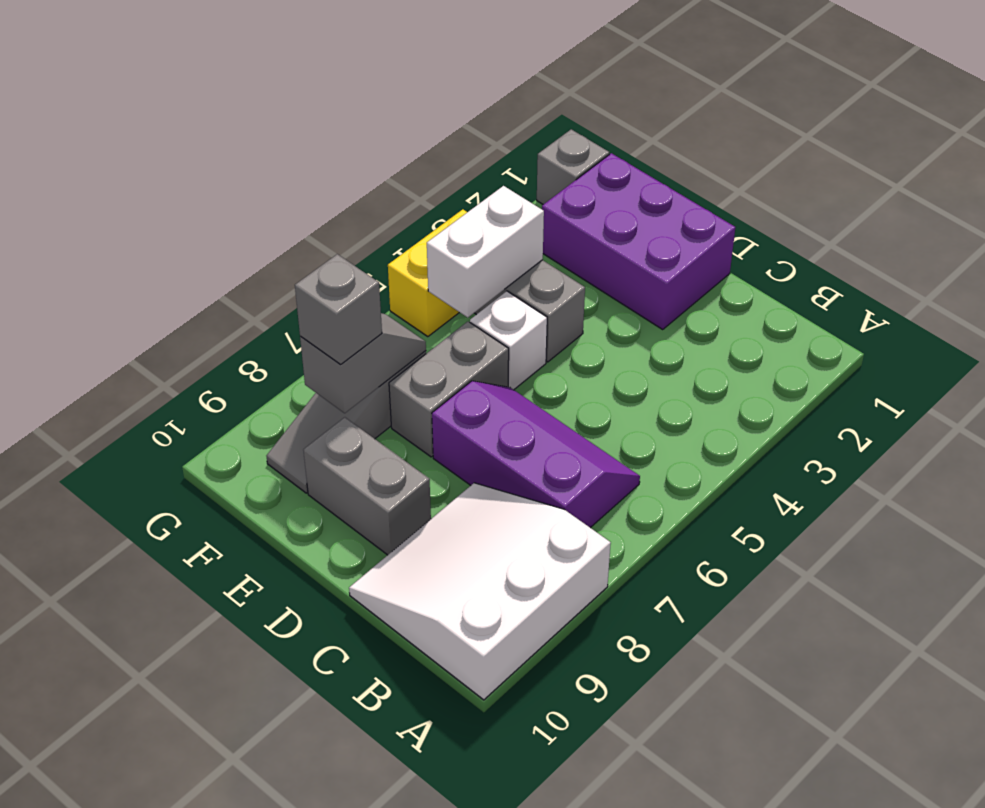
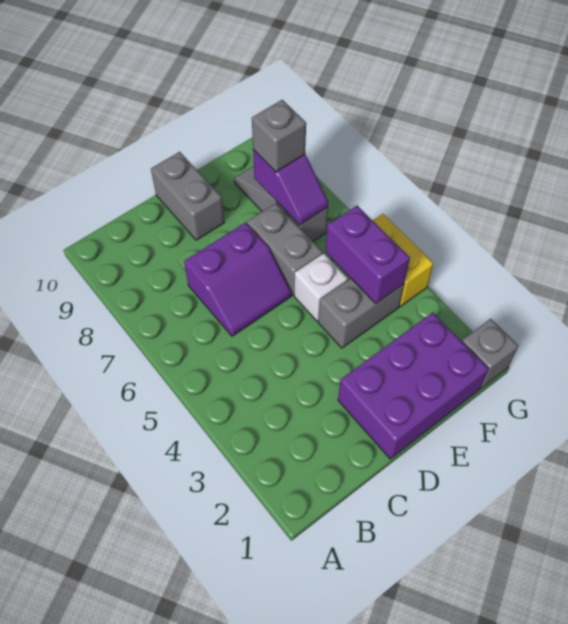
white 3x3 slope [349,483,611,700] -> none
purple 2x3 slope [432,381,640,528] -> purple 2x2 slope [184,223,292,336]
grey 1x2 brick [304,417,431,555] -> grey 1x2 brick turned to [151,152,224,240]
white 1x2 brick [427,186,544,318] -> purple 1x2 brick [325,206,410,303]
grey 1x2 slope [300,313,426,413] -> purple 1x2 slope [253,150,328,225]

